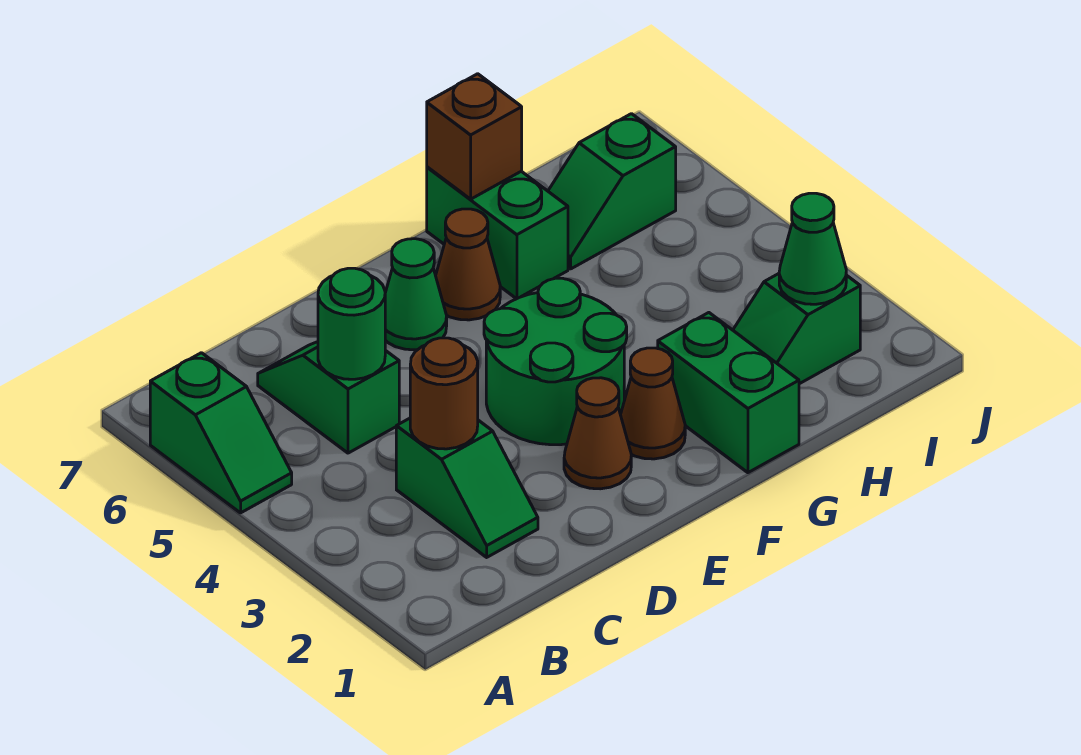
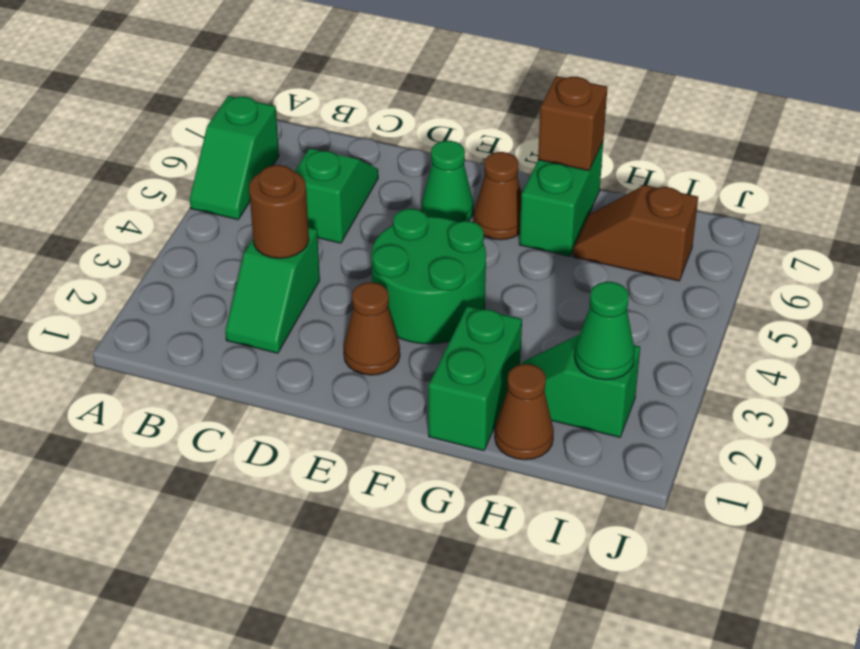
green 1x1 round brick [318,268,385,379] -> none
brown 1x1 cone [620,348,685,459] -> brown 1x1 cone moved to [495,364,554,460]
green 1x2 slope [548,114,676,269] -> brown 1x2 slope [573,185,698,281]

